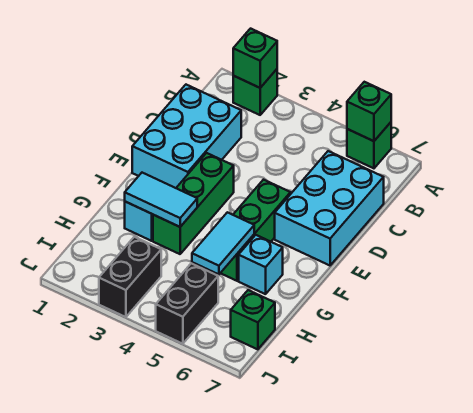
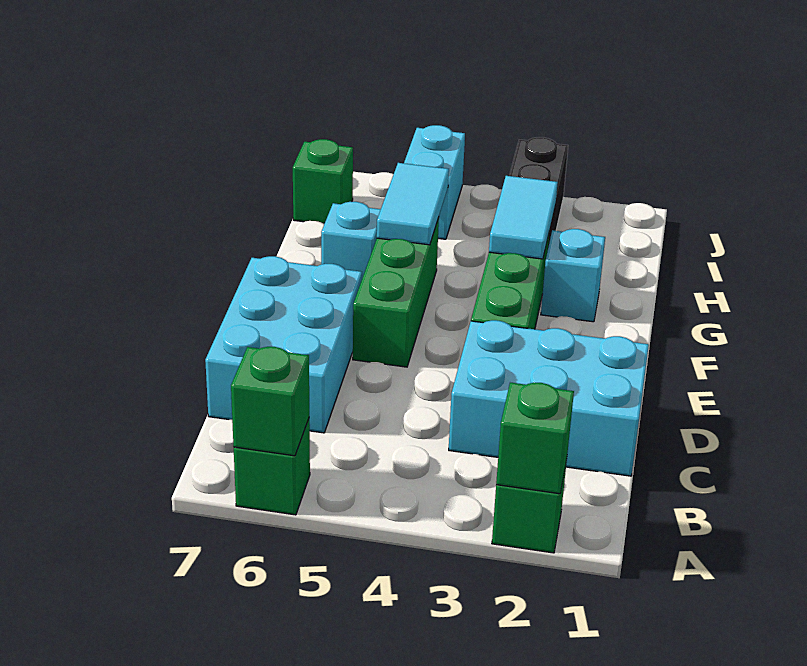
cyan 2x3 brick [132,85,241,188] -> cyan 2x3 brick turned to [449,320,649,476]
cyan 1x2 tile [125,173,197,227] -> cyan 1x2 tile turned to [489,176,558,259]
black 1x2 brick [156,263,218,344] -> cyan 1x2 brick [404,125,465,239]

